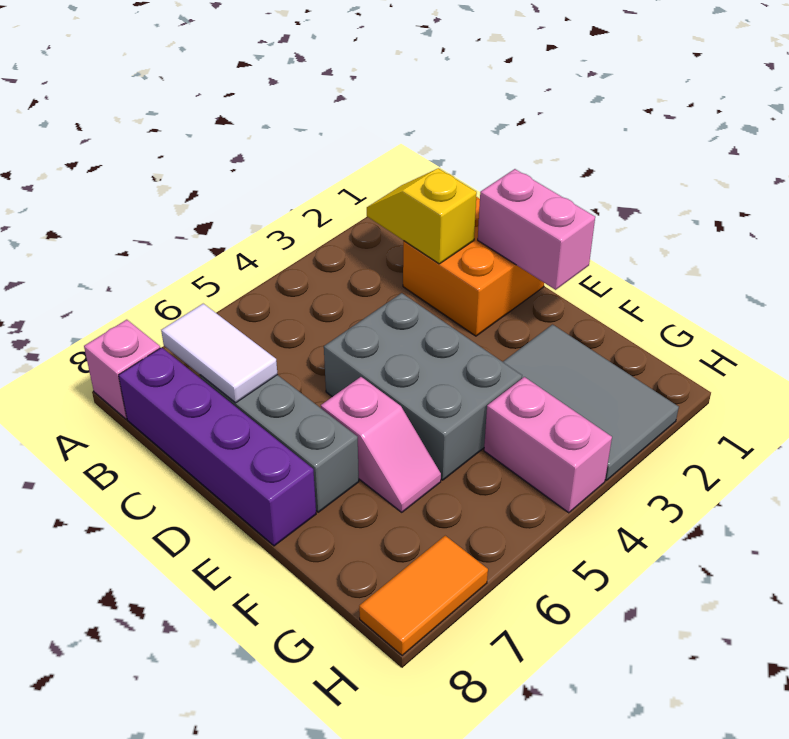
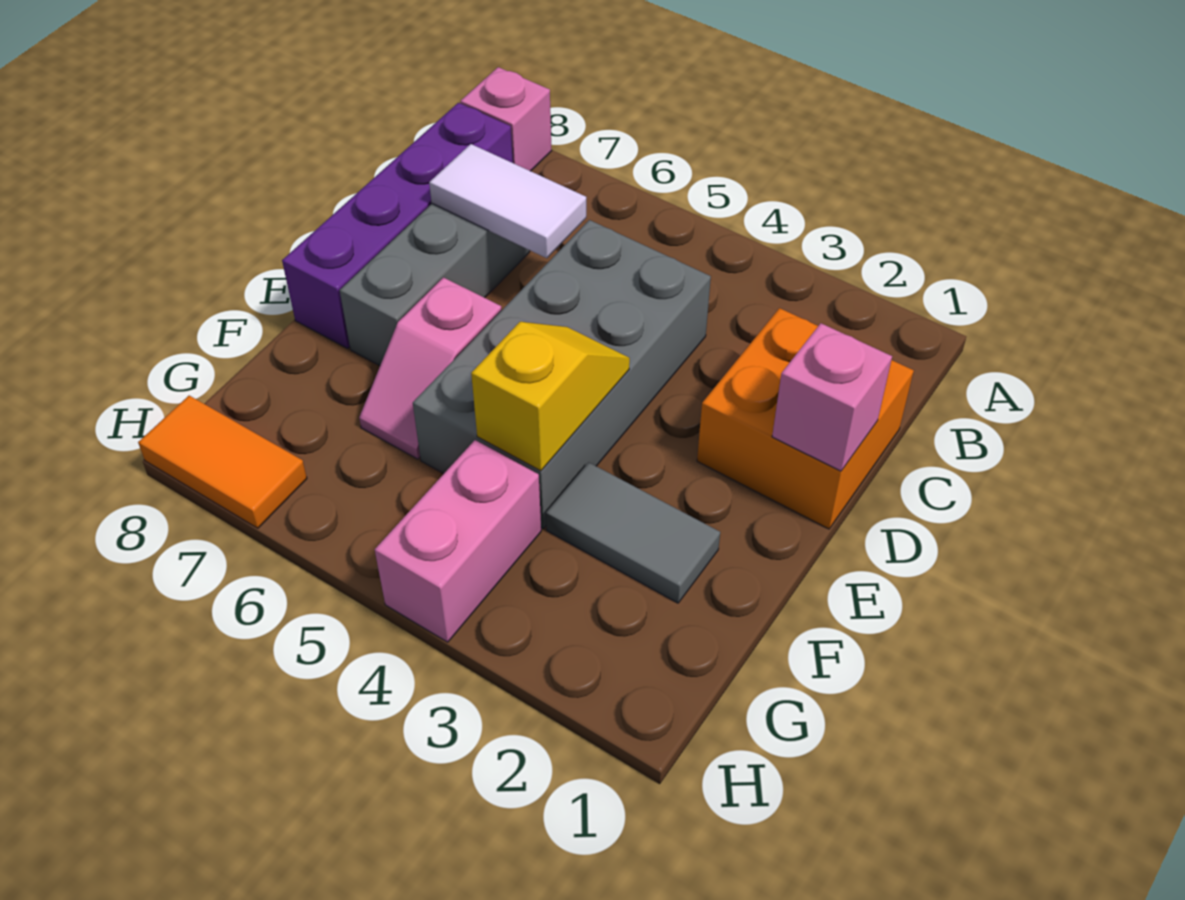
yellow 1x2 slope [367,168,477,264] -> yellow 1x2 slope moved to [471,322,630,471]
white 1x2 tile [161,304,278,403] -> white 1x2 tile turned to [429,144,586,258]
pink 1x2 brick [478,169,595,290] -> pink 1x1 brick [772,323,892,471]
grey 2x3 brick [324,293,522,480] -> grey 2x4 brick [413,220,711,529]
grey 2x3 tile [503,325,679,481] -> grey 1x2 tile [546,462,720,603]

